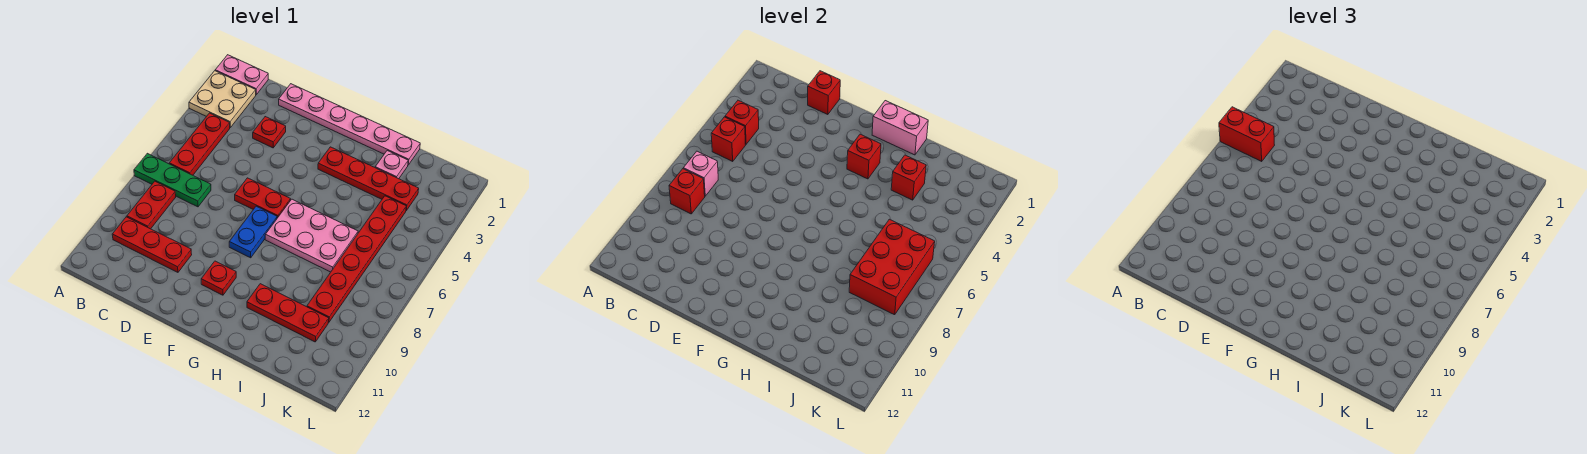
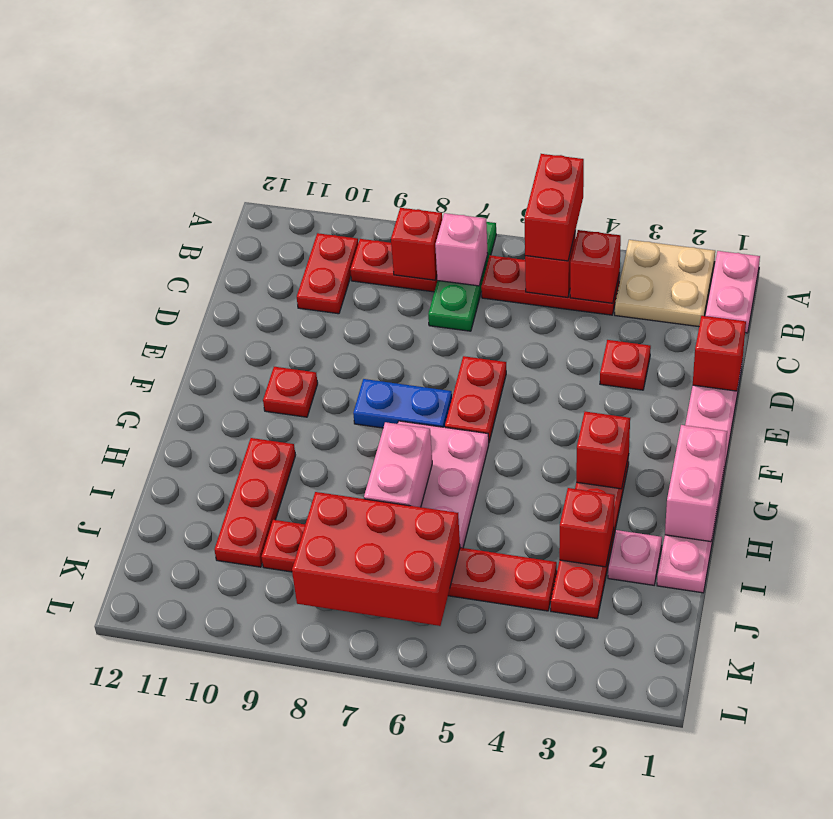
red 1x3 plate [112,217,192,272] -> red 1x2 plate [297,233,358,314]
none -> pink 1x2 brick [364,422,432,507]

